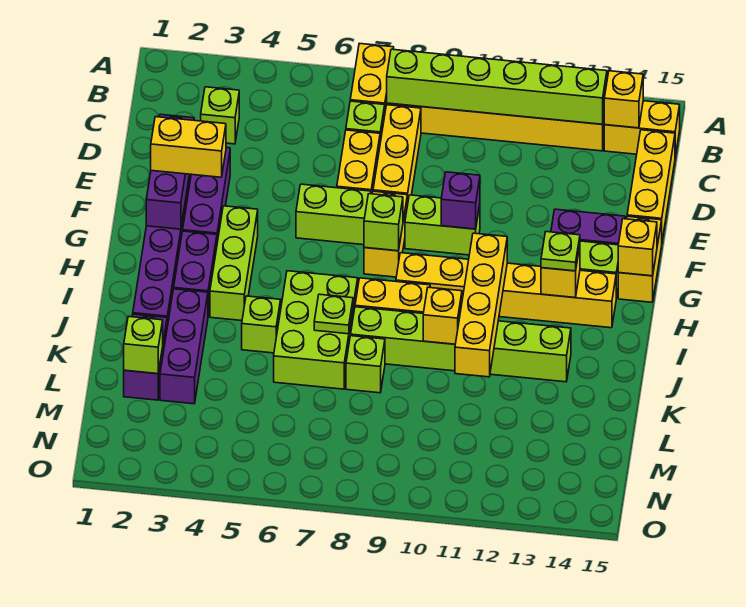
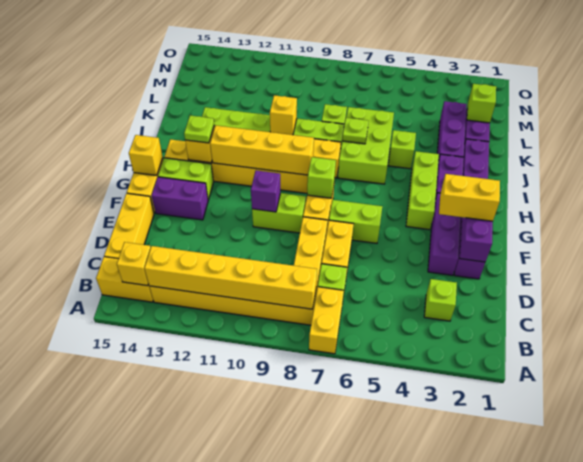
lime 1x6 brick [387,49,607,124] -> yellow 1x6 brick [145,246,317,309]
yellow 1x4 brick [455,233,507,377] -> yellow 1x4 brick turned to [210,125,314,175]

